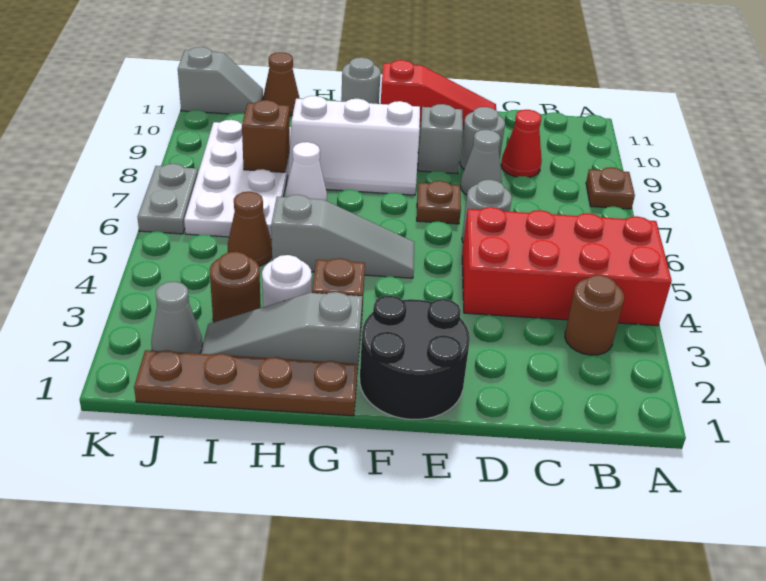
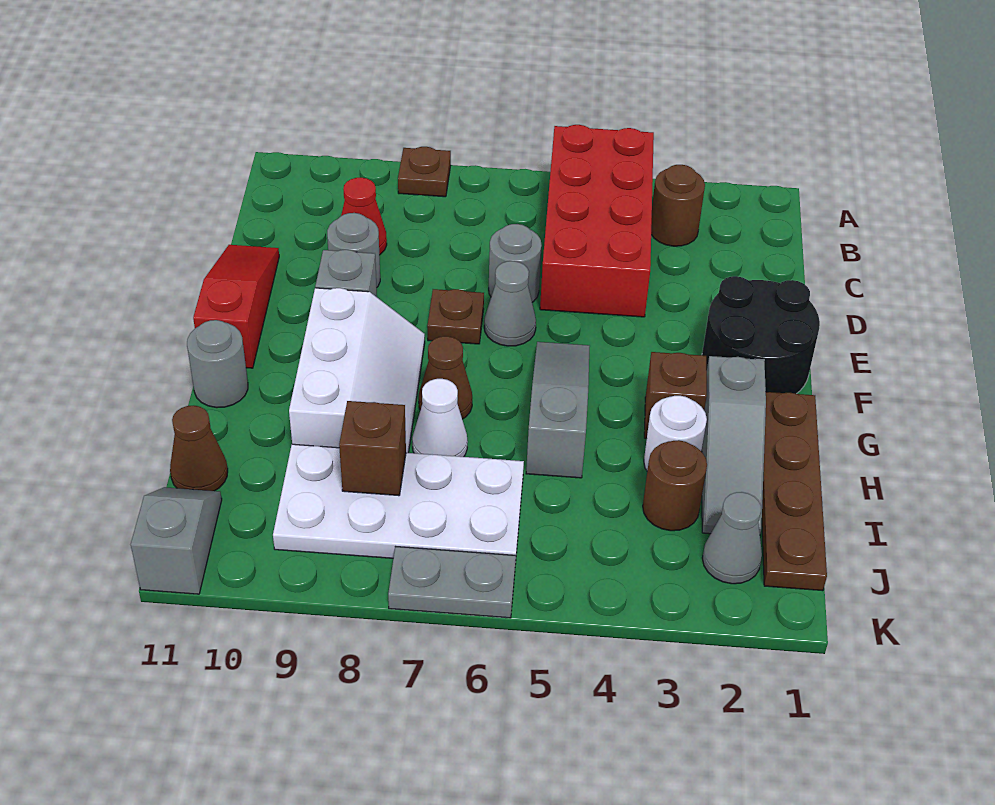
grey 1x1 cone [460,130,502,195] -> grey 1x1 cone moved to [484,261,536,346]
brown 1x1 cone [228,192,272,266] -> brown 1x1 cone moved to [419,336,472,419]

